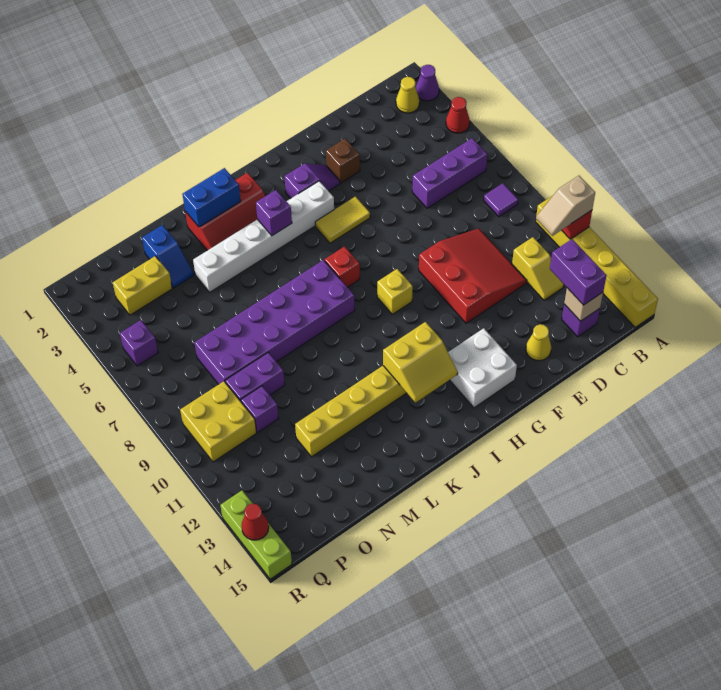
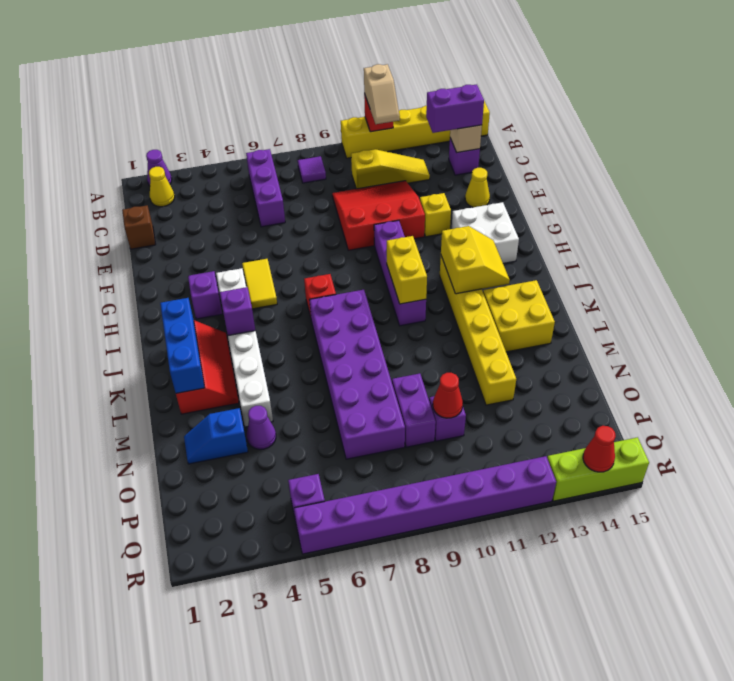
red 1x1 cone [446,97,470,133] -> red 1x1 cone moved to [433,373,463,418]
yellow 1x2 slope [512,237,564,300] -> yellow 1x3 slope [351,149,430,189]
brown 1x1 brick [326,139,360,183] -> brown 1x1 brick moved to [122,206,156,249]
none -> purple 1x4 brick [374,220,426,326]
yellow 1x1 brick [377,269,413,314] -> yellow 1x1 brick moved to [420,193,451,237]
blue 1x2 brick [182,168,241,227] -> blue 1x3 brick [160,298,205,393]
blue 1x2 slope [142,225,194,288] -> blue 1x2 slope turned to [184,408,248,464]
none -> purple 1x1 cone [247,406,276,449]
yellow 1x2 brick [113,256,172,315] -> yellow 1x2 brick moved to [387,236,427,304]
yellow 2x2 brick [180,381,256,462] -> yellow 2x2 brick moved to [483,280,555,352]
none -> purple 1x8 brick [294,456,556,554]

